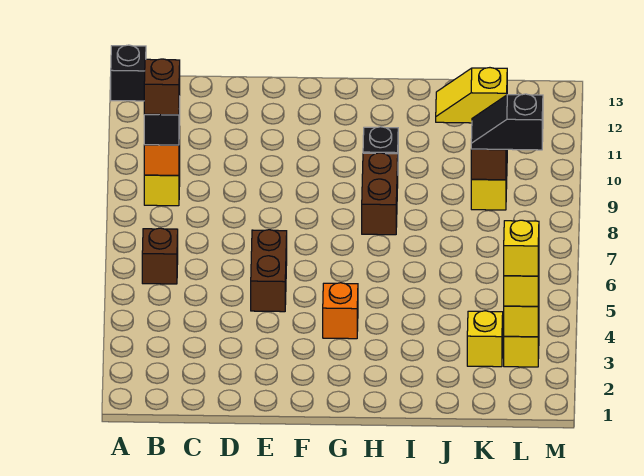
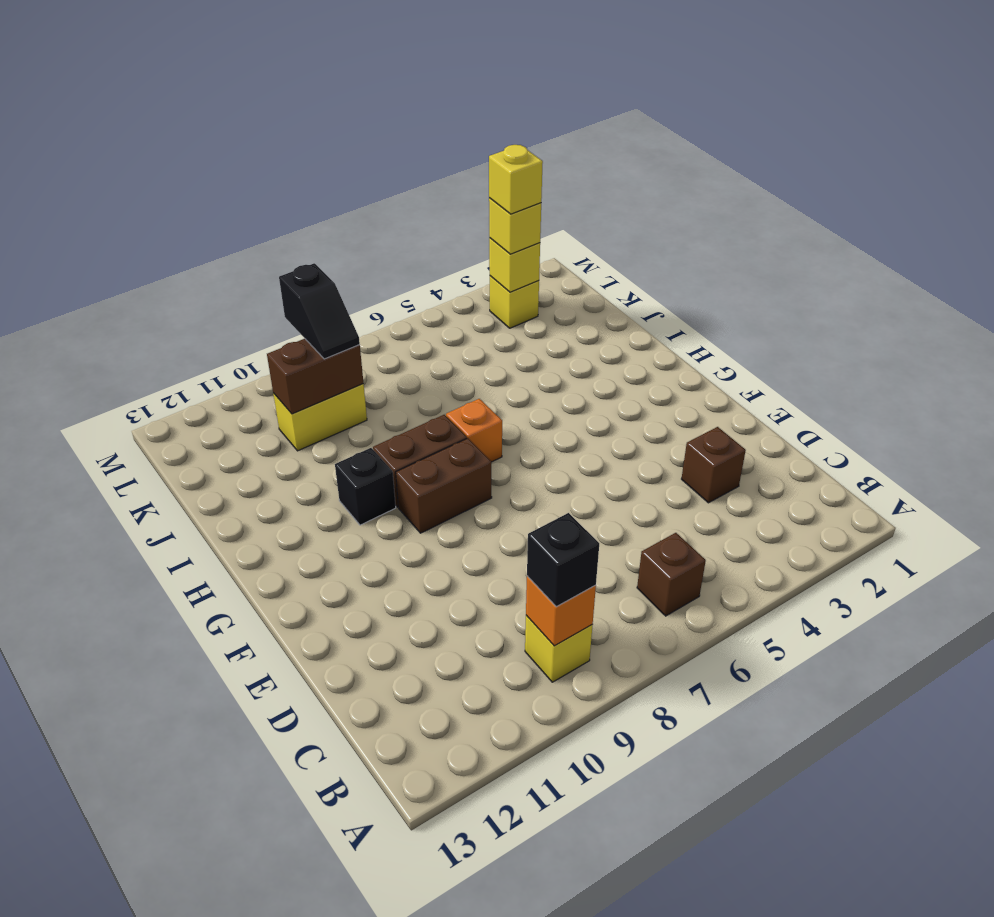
black 1x1 brick [111,45,146,101] -> none
brown 1x1 brick [144,59,180,115] -> brown 1x1 brick moved to [682,427,746,503]
brown 1x2 brick [251,230,287,312] -> brown 1x2 brick moved to [396,438,492,533]
orange 1x1 brick [323,283,358,339] -> orange 1x1 brick moved to [446,399,502,462]
yellow 1x2 slope [436,68,507,123] -> none
yellow 1x1 brick [467,311,503,367] -> none

